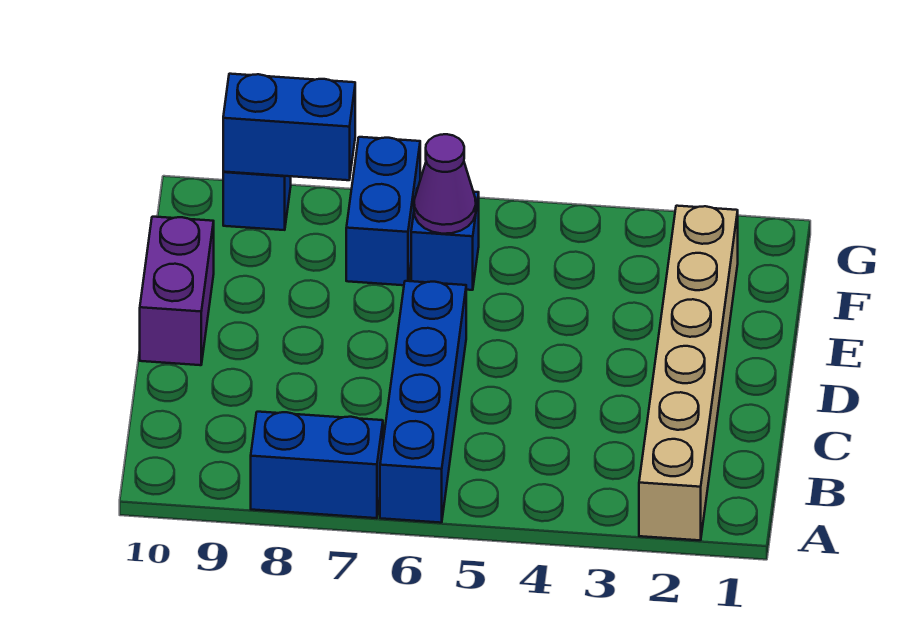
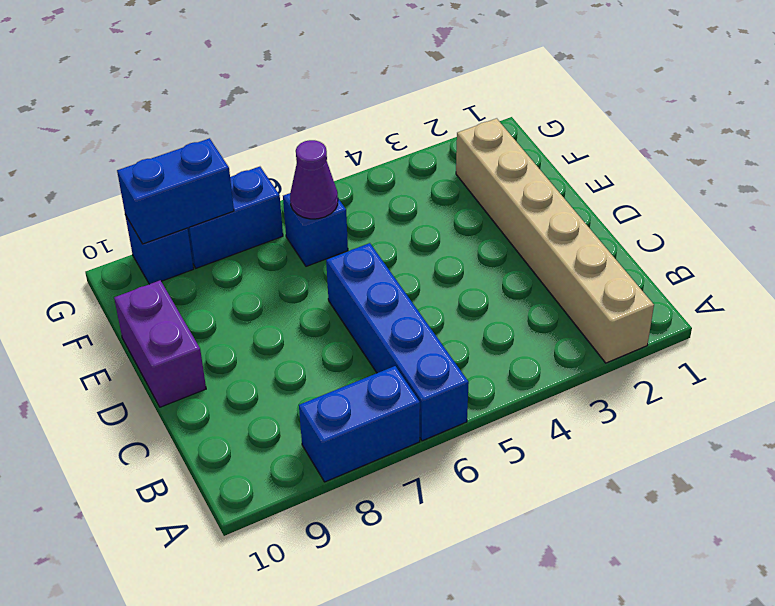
blue 1x2 brick [346,137,420,285] -> blue 1x2 brick turned to [188,167,283,268]

